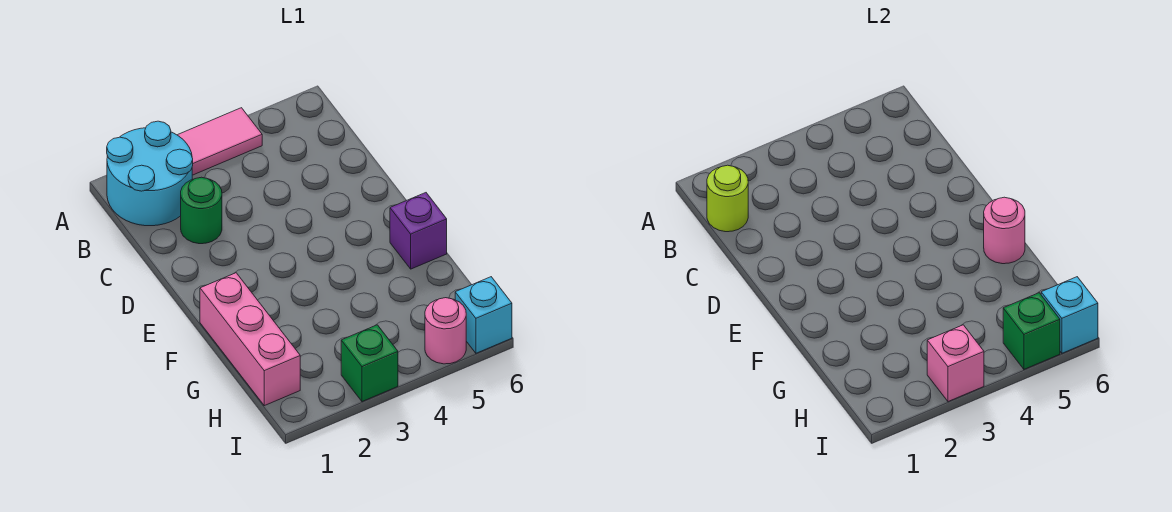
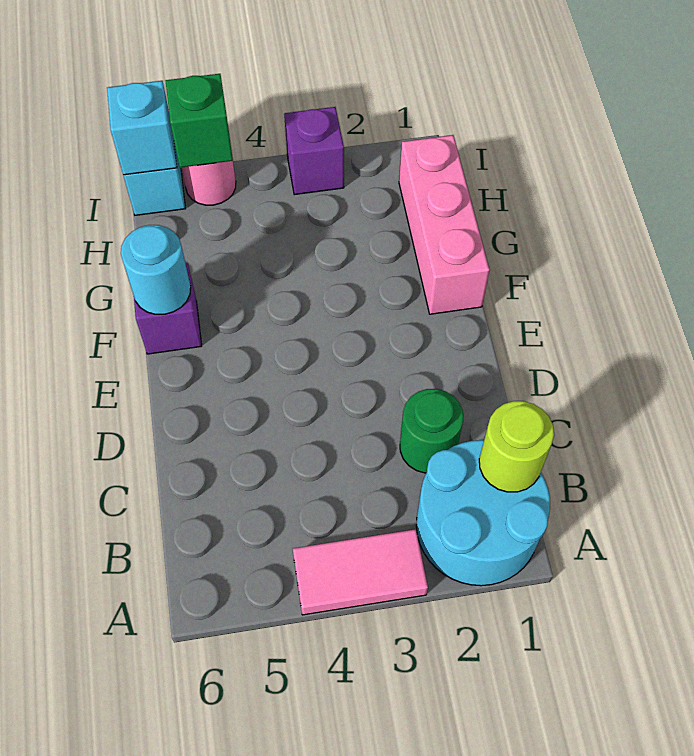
pink 1x1 round brick [984,197,1025,264] -> cyan 1x1 round brick [121,225,191,314]
green 1x1 brick [341,325,398,402] -> purple 1x1 brick [284,107,344,195]
pink 1x1 brick [927,325,984,402] -> none

